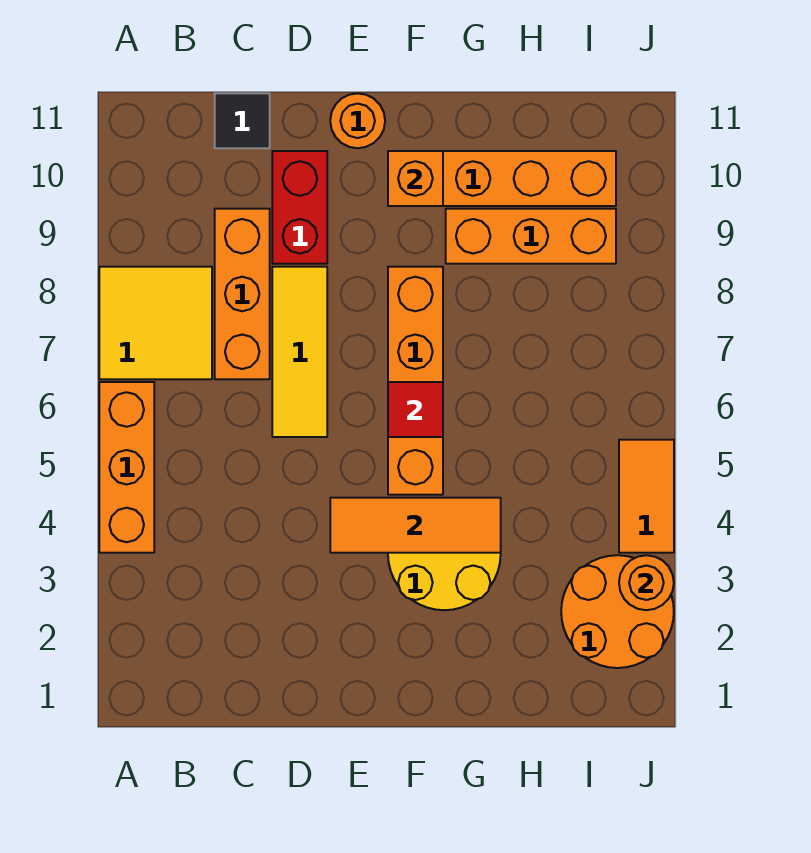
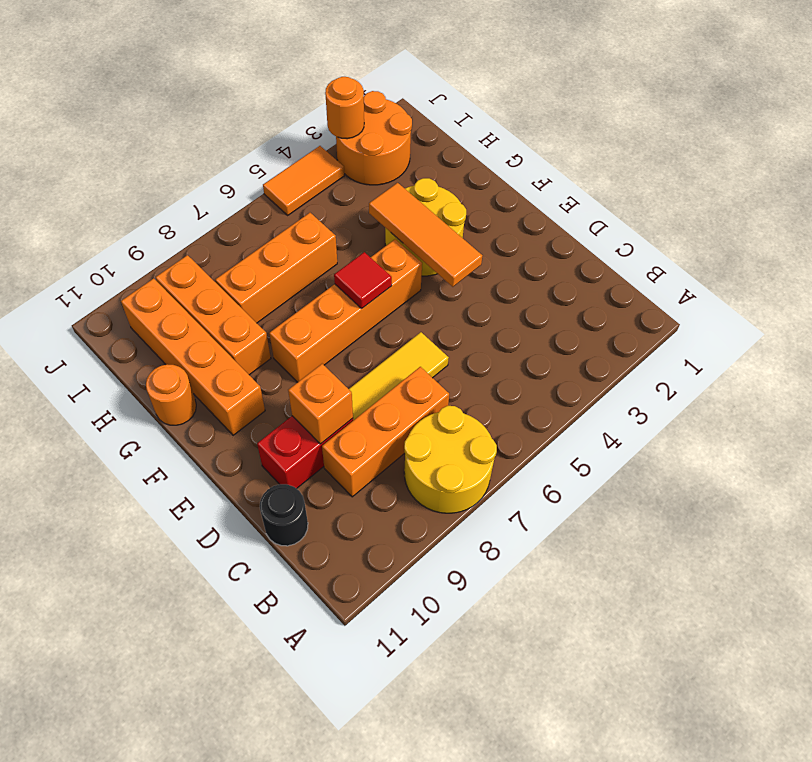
orange 1x3 brick [99,382,154,553] -> orange 1x3 brick moved to [215,213,337,323]
yellow 2x2 tile [99,267,212,379] -> yellow 2x2 round brick [404,406,497,513]
black 1x1 tile [215,93,270,148] -> black 1x1 round brick [260,484,308,546]
orange 1x1 round brick [330,93,385,148] -> orange 1x1 round brick moved to [146,364,196,425]
orange 1x1 brick [388,151,443,206] -> orange 1x1 brick moved to [288,364,353,444]

